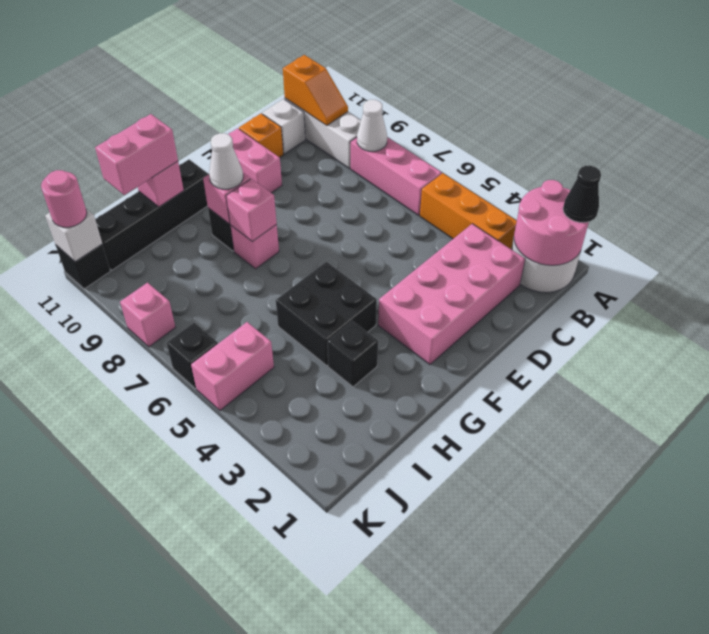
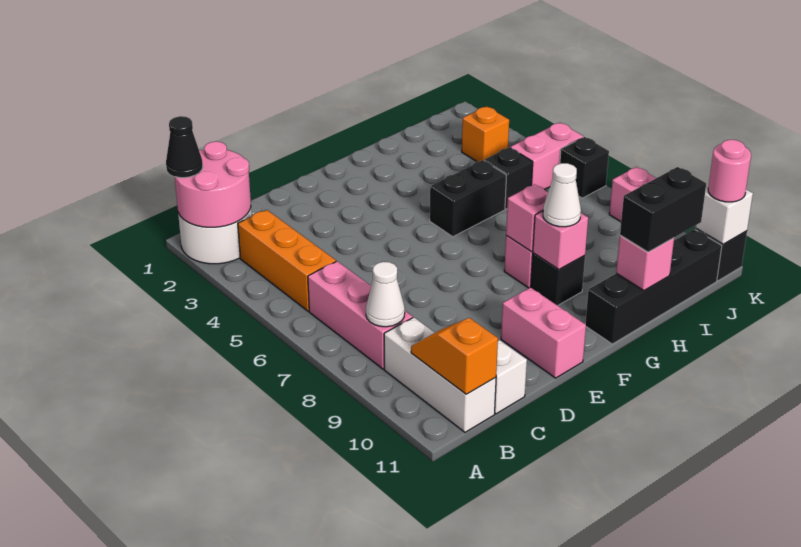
pink 2x4 brick [378,224,525,364] -> none
orange 1x1 brick [239,114,283,157] -> orange 1x1 brick moved to [462,106,509,162]
black 2x2 brick [276,262,377,366] -> black 1x2 brick [430,160,507,237]
black 1x1 brick [327,321,378,387] -> black 1x1 brick moved to [484,147,533,209]
pink 1x2 brick [95,114,178,195] -> black 1x2 brick [620,167,706,252]

